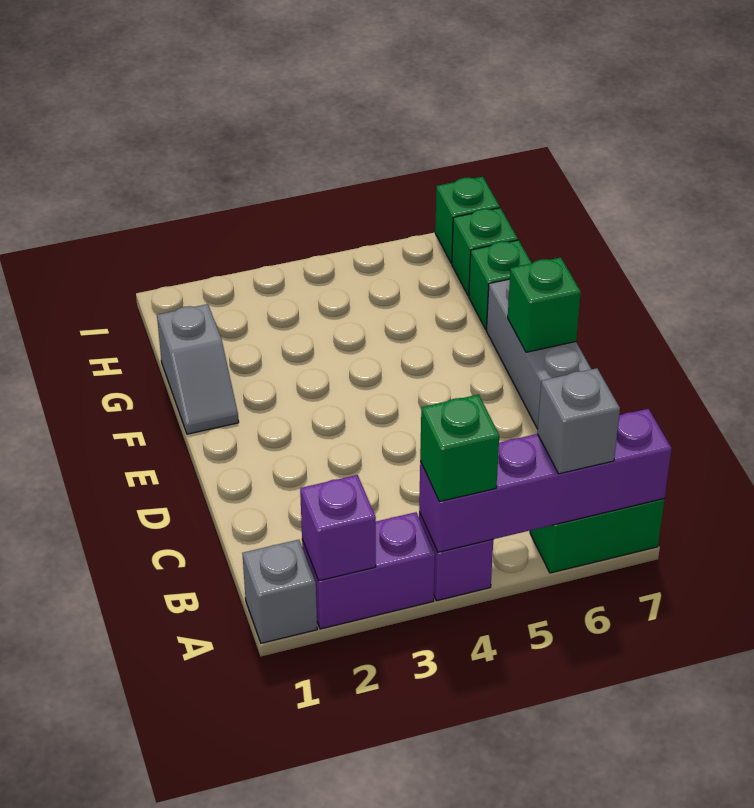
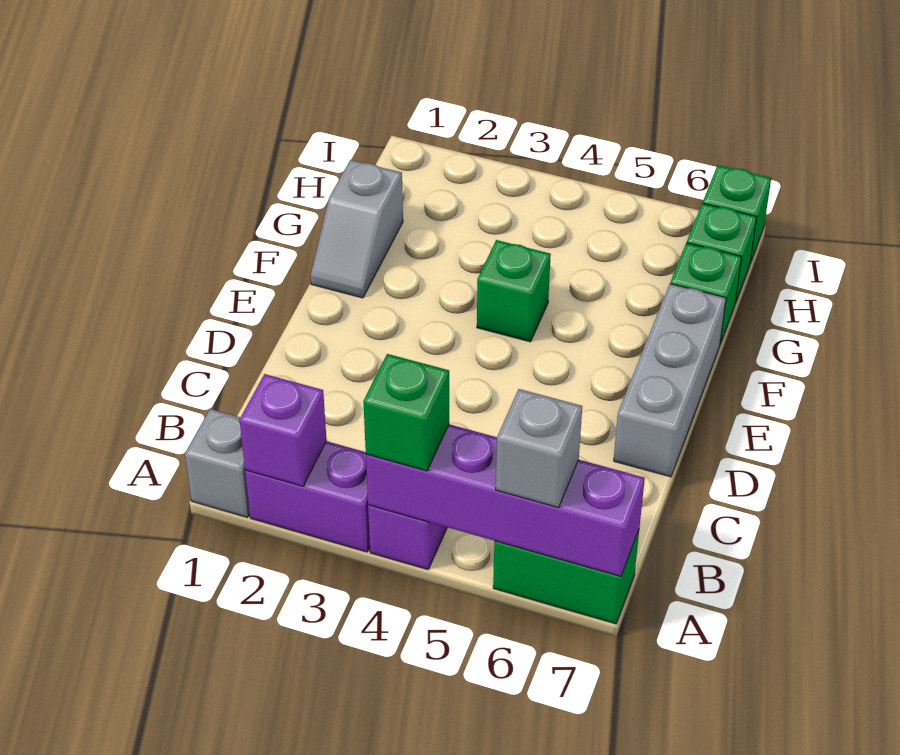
green 1x1 brick [508,257,581,352] -> green 1x1 brick moved to [477,240,551,342]

